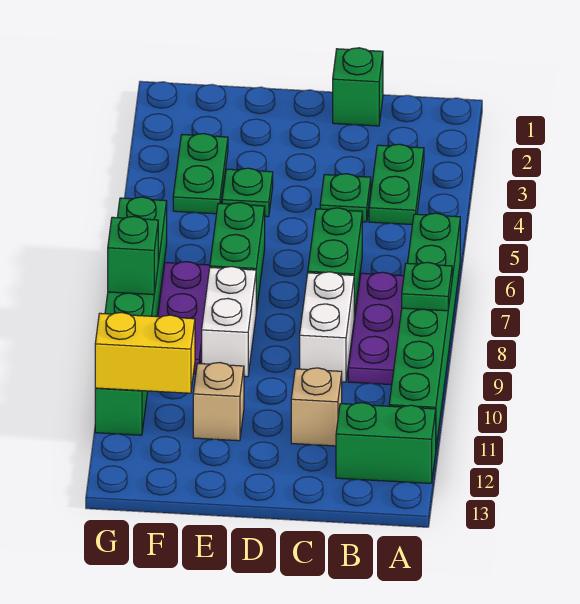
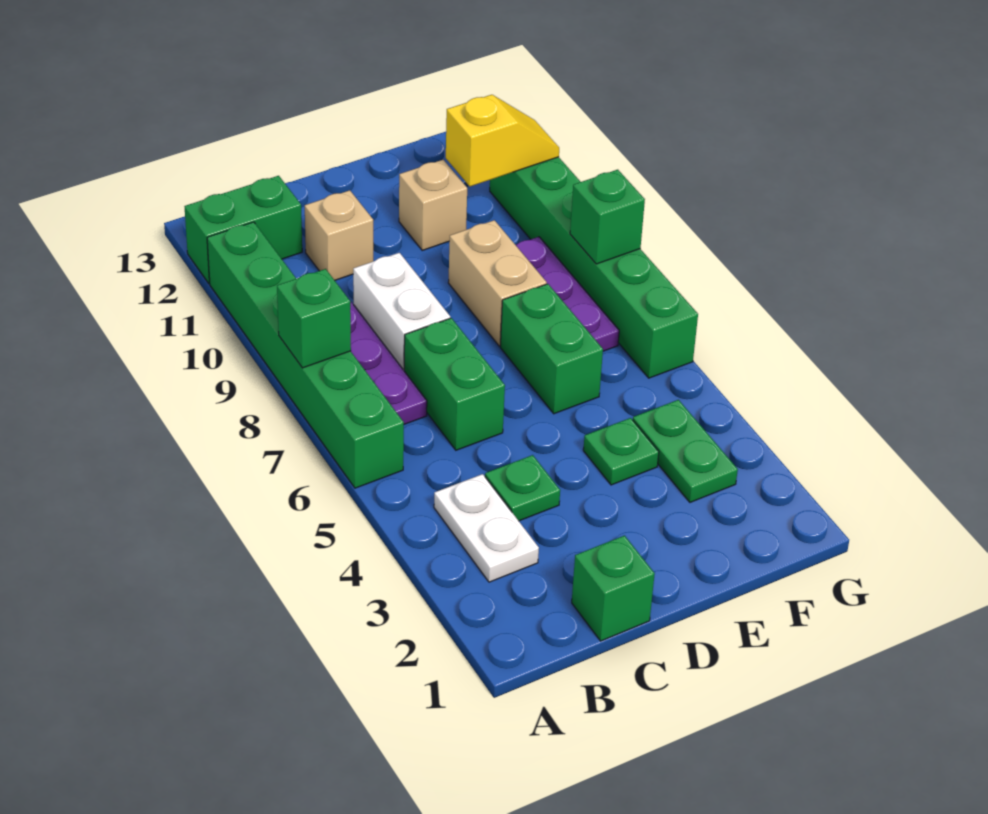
green 1x1 plate [402,262,452,311] -> green 1x1 brick [277,269,351,368]
green 1x2 plate [369,144,424,225] -> white 1x2 plate [434,474,539,582]
white 1x2 brick [202,267,256,377] -> tan 1x2 brick [448,220,547,346]
yellow 1x2 brick [95,312,195,393] -> yellow 1x2 slope [446,95,559,186]

